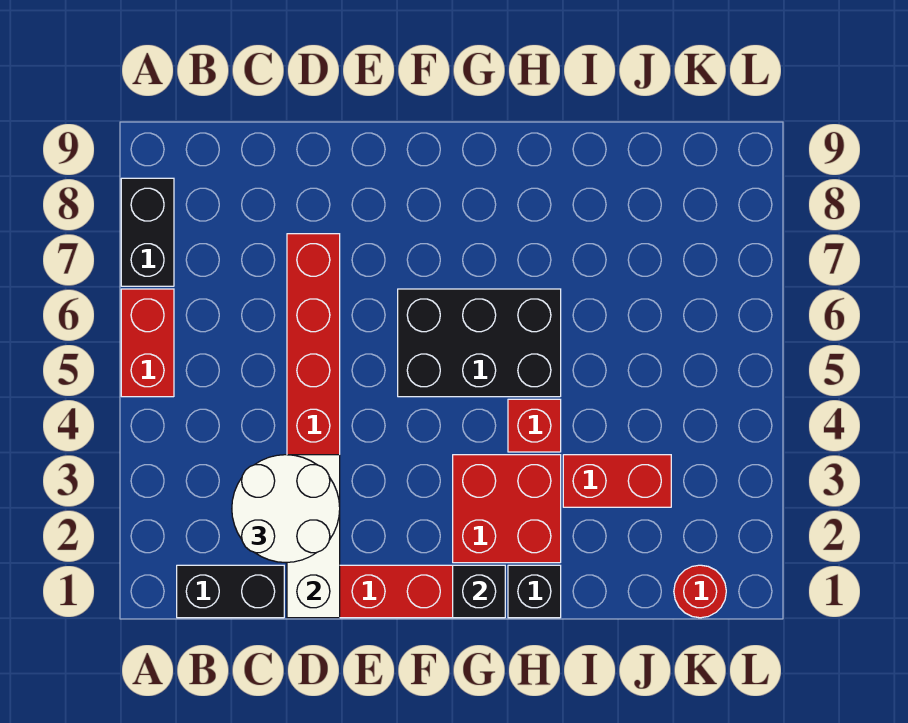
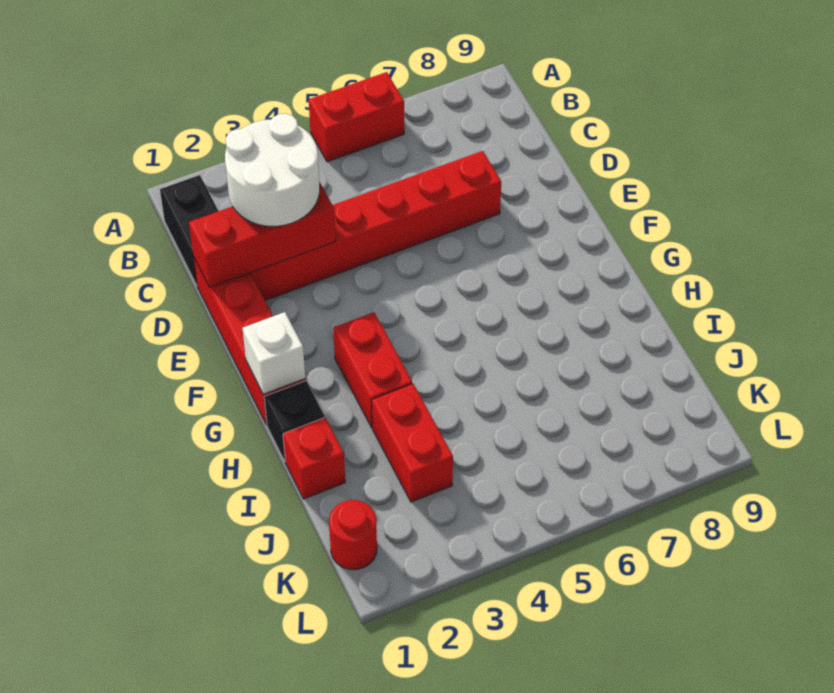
black 1x2 brick [121,178,174,286] -> none
white 1x3 brick [287,455,340,618] -> red 1x3 brick [189,182,336,287]
black 2x3 brick [398,289,561,397] -> none
black 1x1 brick [453,565,505,618] -> white 1x1 brick [243,312,305,394]
red 2x2 brick [453,455,561,563] -> red 1x2 brick [333,312,412,428]
red 1x1 brick [508,399,561,452] -> red 1x1 brick moved to [283,418,345,499]

